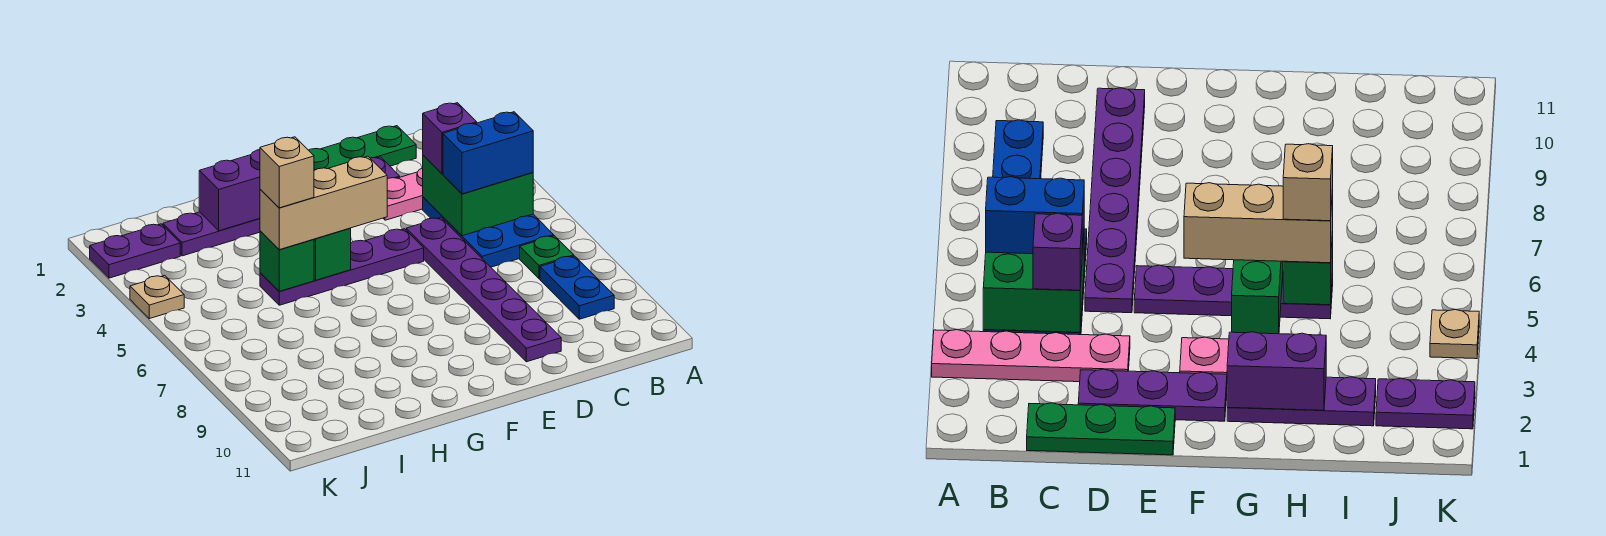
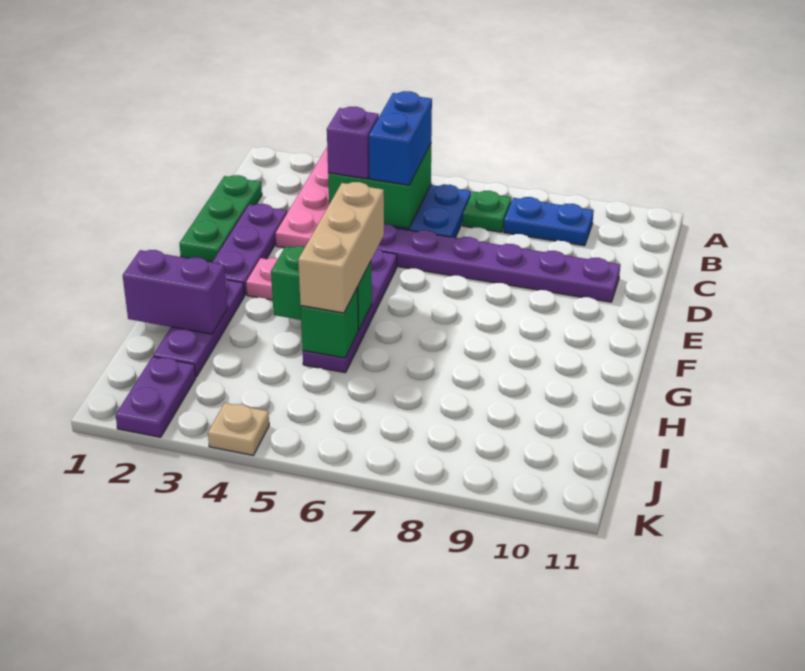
purple 1x2 brick [199,150,260,231] -> purple 1x2 brick turned to [123,250,228,334]
tan 1x1 brick [260,137,314,208] -> none

